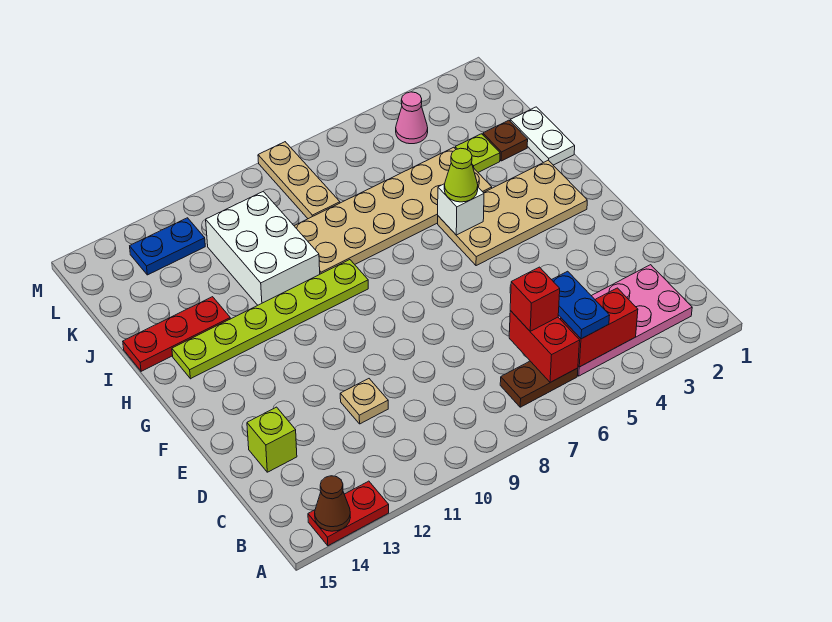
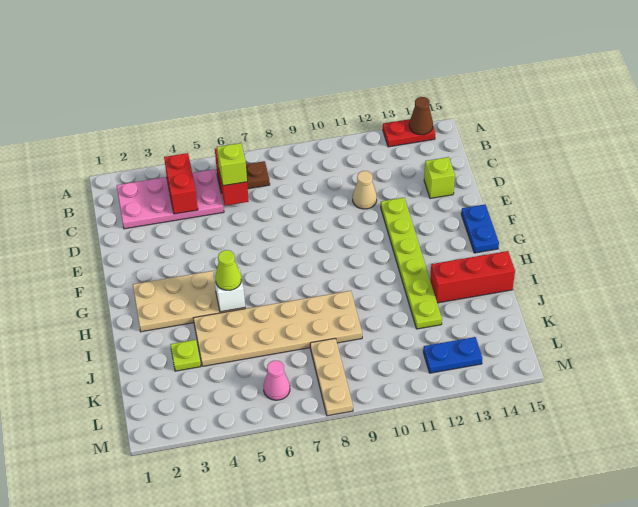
red 1x2 brick [561,288,638,367] -> red 1x2 brick turned to [164,153,198,214]
blue 1x2 plate [552,271,610,339] -> blue 1x2 plate moved to [461,204,499,253]
red 1x1 brick [510,267,560,332] -> lime 1x1 brick [217,143,247,186]
tan 1x1 plate [340,379,388,424] -> tan 1x1 cone [353,171,377,209]
lime 1x6 plate [172,260,368,379] -> lime 1x6 plate turned to [381,198,442,329]
white 1x2 plate [510,107,575,165] -> none
white 2x3 brick [206,192,320,305] -> none
red 1x3 plate [123,297,230,371] -> red 1x3 brick [430,251,515,303]
brown 1x1 plate [483,120,528,161] -> none
pink 1x1 cone [396,92,428,144] -> pink 1x1 cone moved to [264,360,290,400]

